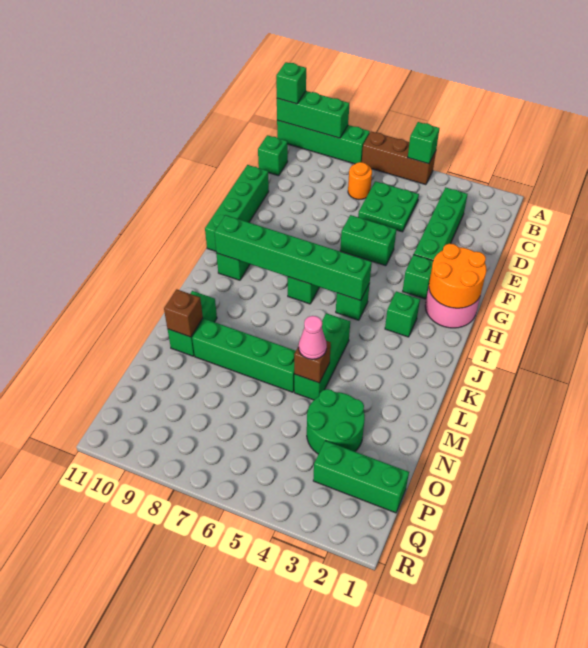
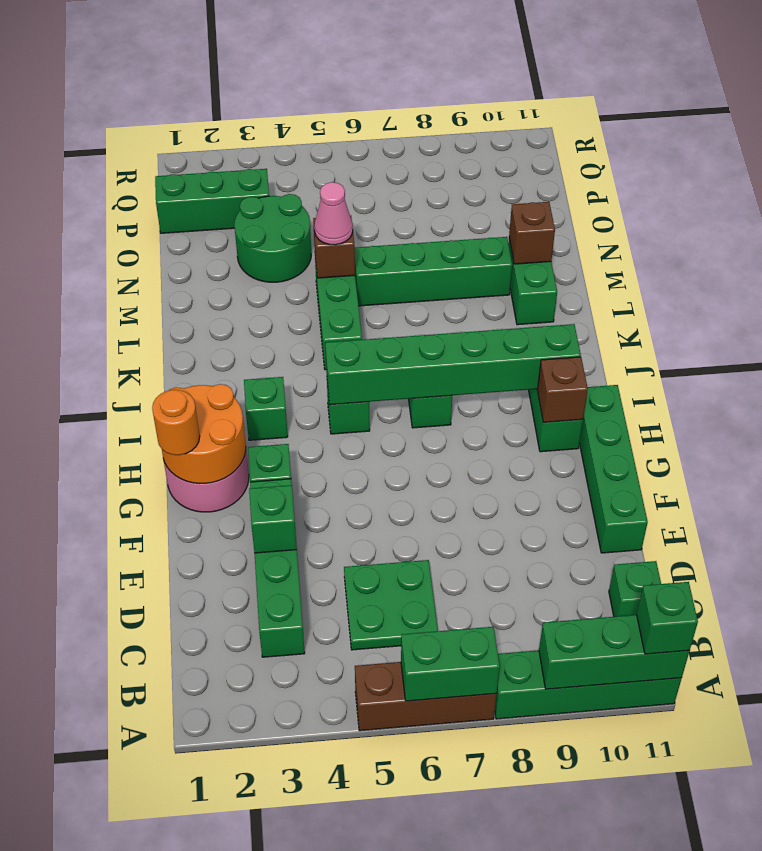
green 1x1 brick [408,122,440,164] -> green 1x1 brick moved to [249,485,297,553]
orange 1x1 round brick [348,162,372,200] -> orange 1x1 round brick moved to [152,390,200,455]
green 1x2 brick [340,215,396,266] -> green 1x2 brick moved to [401,627,500,701]
none -> brown 1x1 brick [537,357,588,422]

